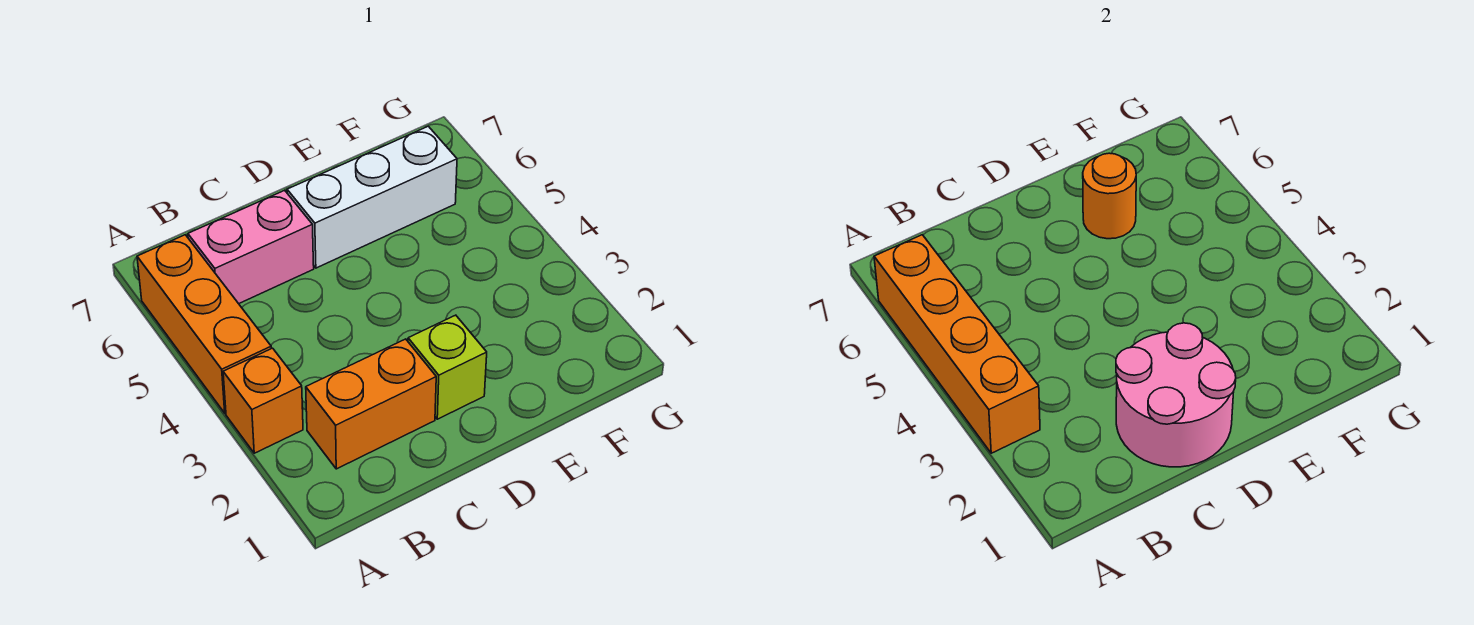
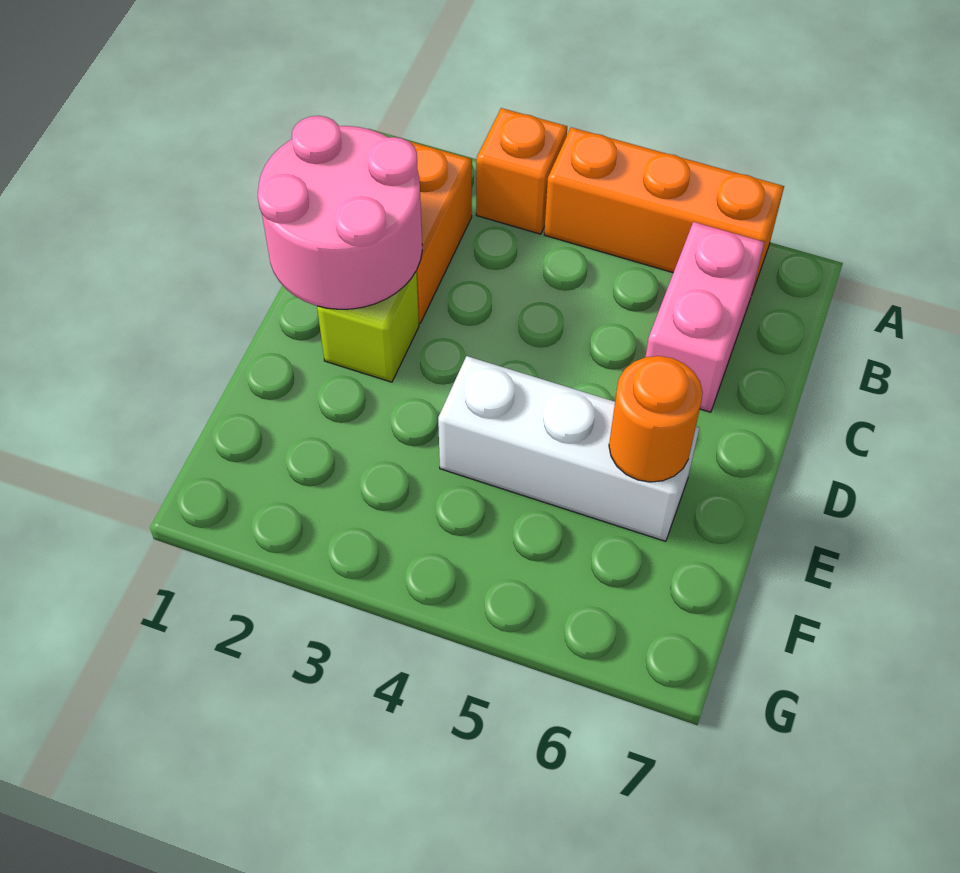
orange 1x4 brick [874,235,1040,453] -> none
white 1x3 brick [287,126,457,268] -> white 1x3 brick turned to [438,356,699,541]

